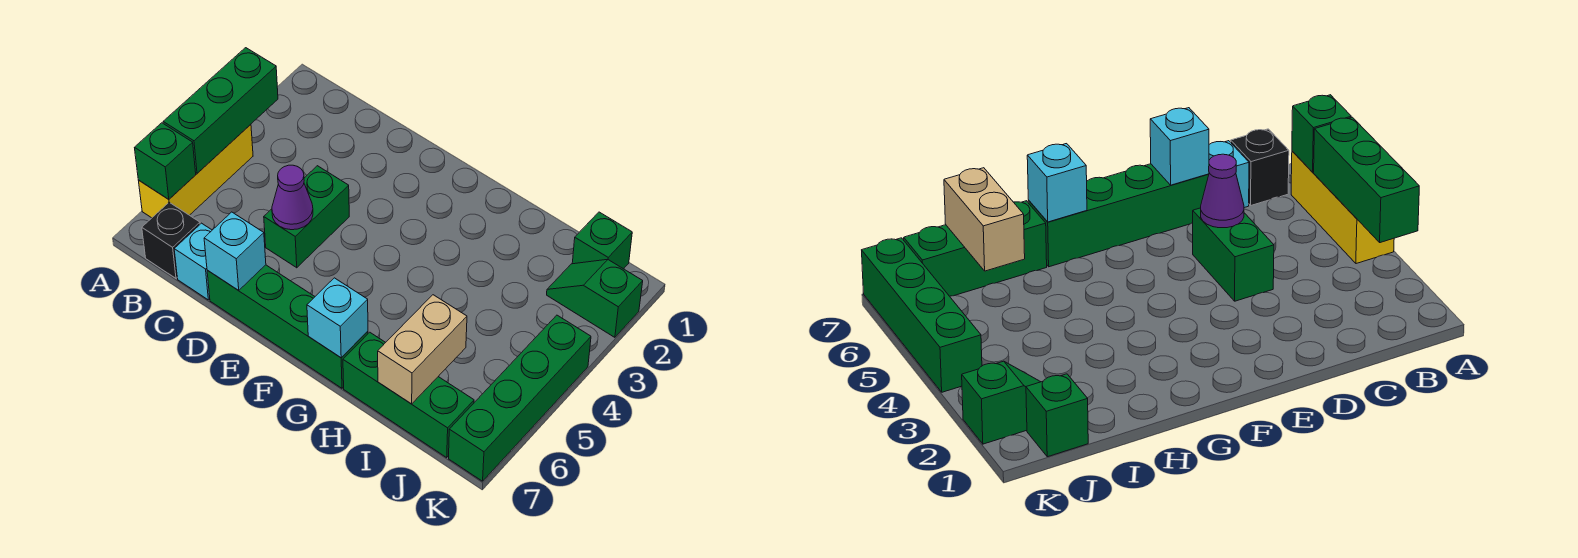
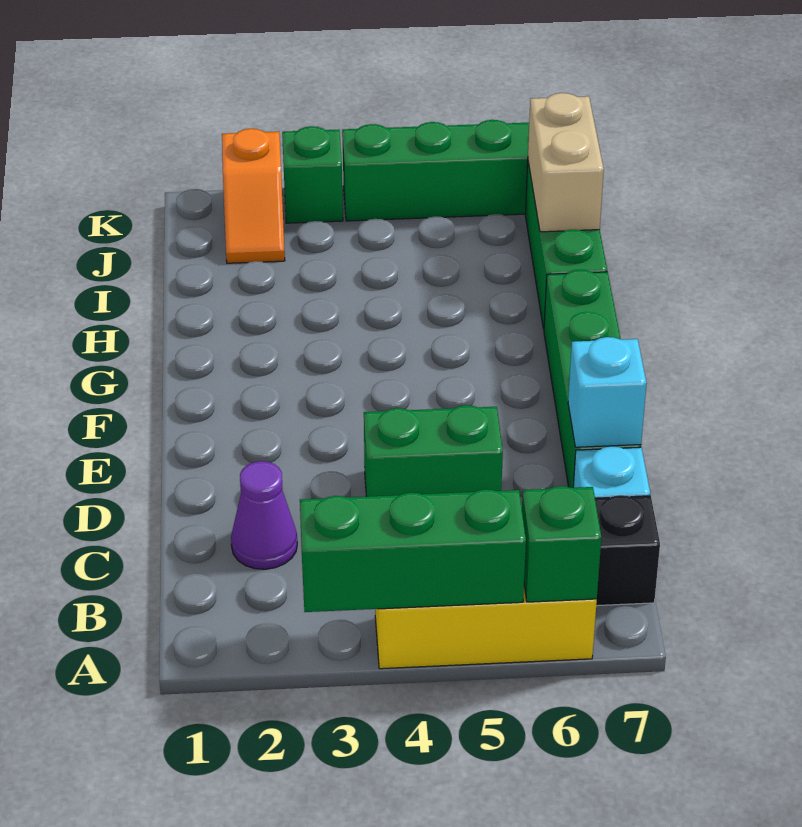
purple 1x1 cone [272,165,313,230] -> purple 1x1 cone moved to [231,461,297,569]
cyan 1x1 brick [307,278,368,358] -> none
tan 1x2 brick [378,295,467,404] -> tan 1x2 brick turned to [528,93,604,232]
green 1x1 brick [572,212,632,269] -> green 1x1 brick moved to [282,126,343,223]
green 1x2 slope [547,259,643,337] -> orange 1x2 slope [222,129,285,263]

